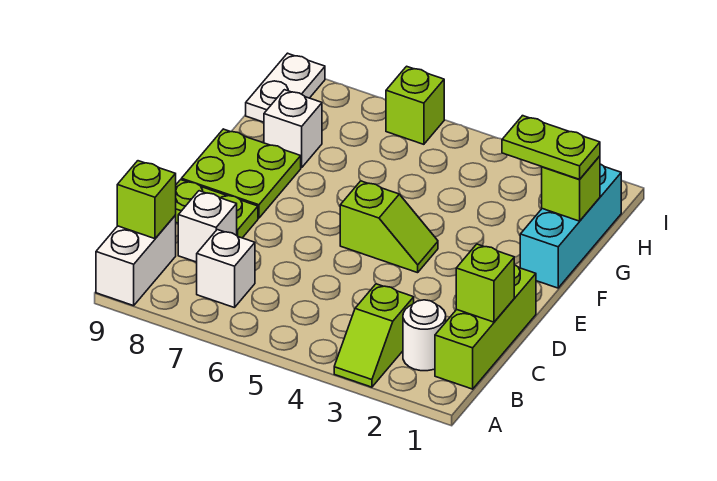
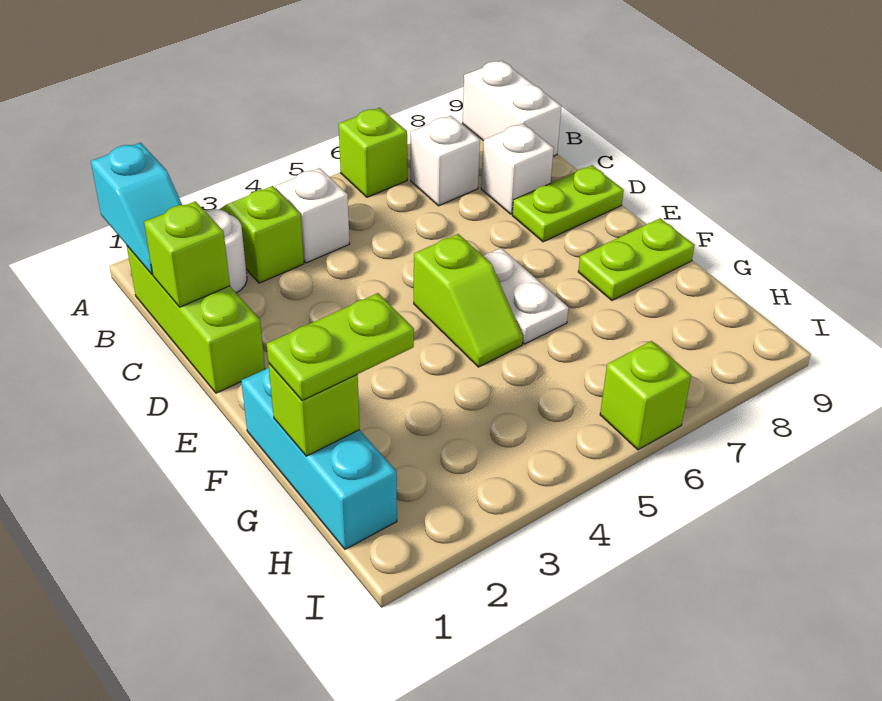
none -> cyan 1x2 slope [91,143,182,274]
lime 1x1 brick [117,161,176,239] -> lime 1x1 brick moved to [339,108,407,197]
lime 1x2 slope [340,181,438,273] -> lime 1x2 slope turned to [414,234,523,367]
lime 2x2 plate [181,129,301,218] -> lime 1x2 plate [578,218,695,300]
white 1x1 brick [264,90,322,168] -> white 1x1 brick moved to [276,168,349,263]
white 1x2 plate [246,53,325,122] -> white 1x2 plate moved to [484,248,568,344]

